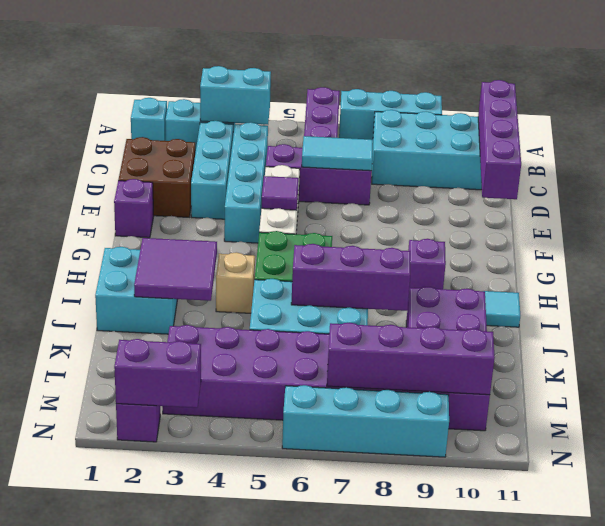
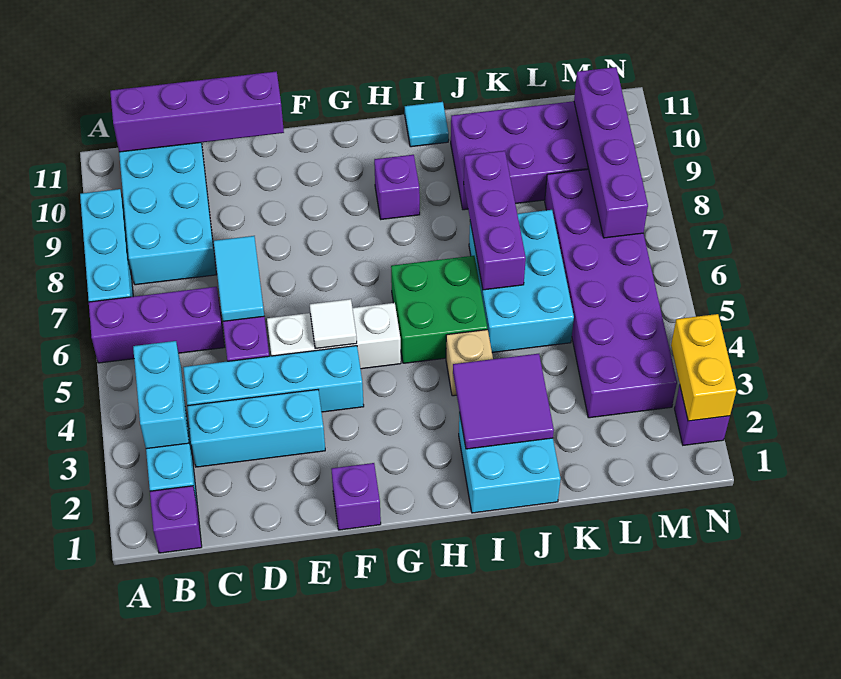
cyan 1x1 brick [131,98,167,141] -> purple 1x1 brick [150,486,202,553]
brown 2x2 brick [118,137,195,217] -> none
purple 1x1 tile [262,176,299,210] -> white 1x1 tile [310,299,357,349]
purple 1x2 brick [114,339,201,408] -> yellow 1x2 brick [671,314,736,421]
cyan 1x4 brick [282,385,449,457] -> none

